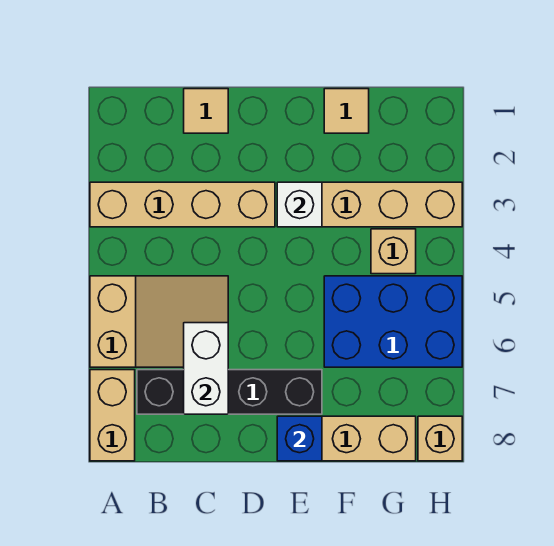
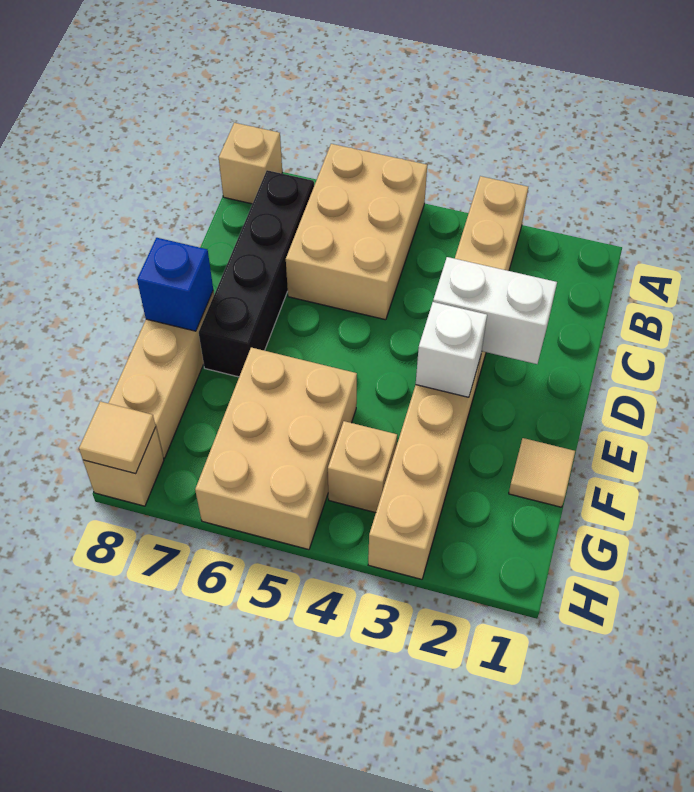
tan 2x3 slope [90,276,228,367] -> tan 2x3 brick [286,144,427,320]
tan 1x2 brick [90,370,135,461] -> tan 1x1 brick [219,123,282,204]
tan 1x1 tile [184,89,228,133] -> tan 1x1 tile moved to [79,401,156,474]
white 1x2 brick [184,323,228,414] -> white 1x2 brick moved to [433,257,557,364]
blue 2x3 brick [324,276,462,367] -> tan 2x3 brick [195,348,357,550]

